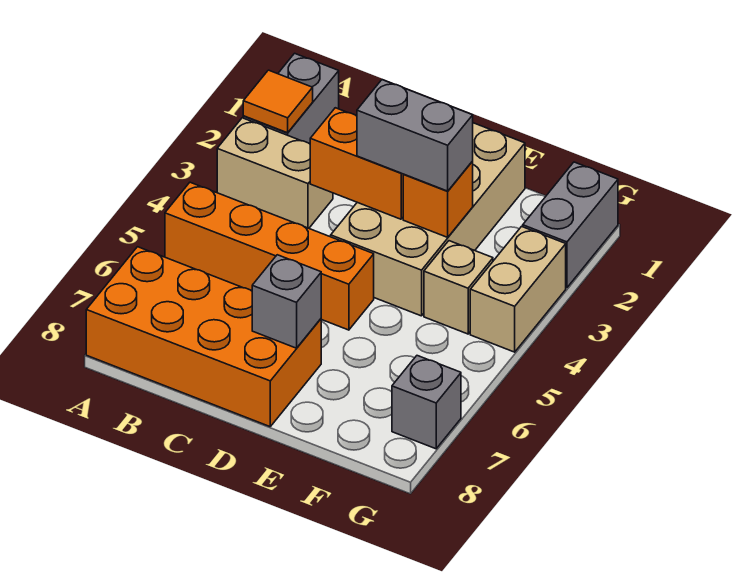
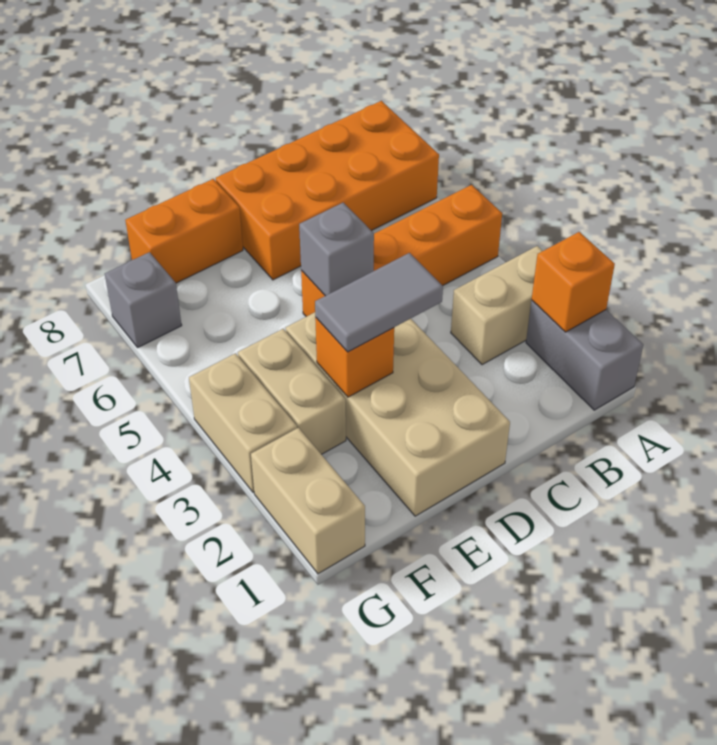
orange 1x1 tile [243,70,313,133] -> orange 1x1 brick [532,232,615,332]
orange 1x2 brick [310,108,404,219] -> orange 1x2 brick moved to [125,179,243,283]
grey 1x2 brick [357,80,473,191] -> grey 1x2 tile [315,253,443,352]
grey 1x1 brick [252,255,321,348] -> grey 1x1 brick moved to [299,203,374,296]
tan 1x1 brick [424,241,493,334] -> tan 1x2 brick [238,329,346,454]
grey 1x2 brick [523,162,618,288] -> tan 1x2 brick [251,428,365,574]

